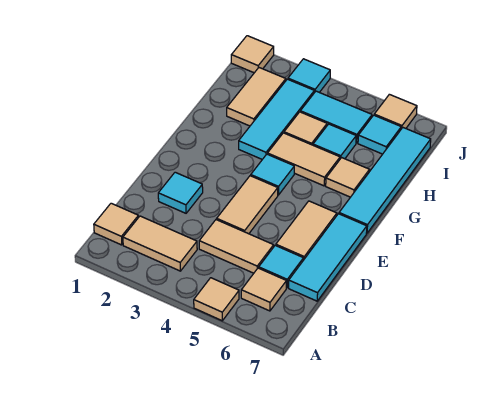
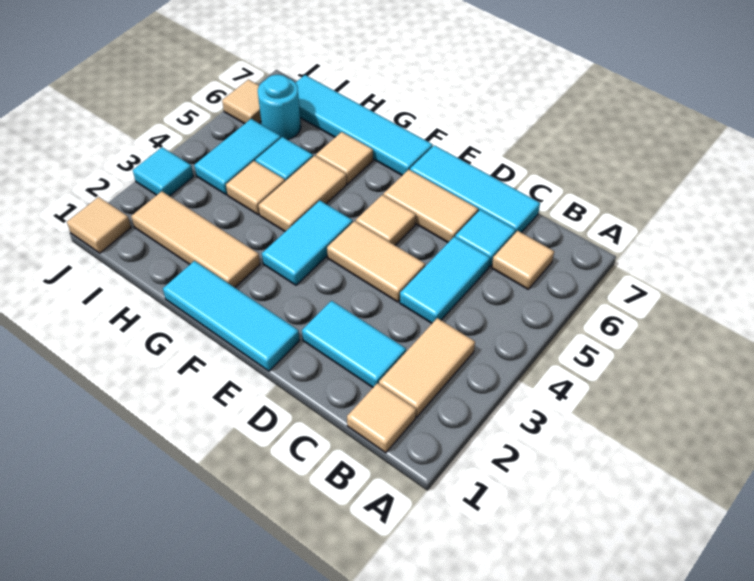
tan 1x1 tile [194,278,239,321] -> tan 1x1 tile moved to [356,195,416,245]
tan 1x2 tile [199,220,274,273] -> cyan 1x2 tile [400,237,490,323]
cyan 1x1 tile [158,172,203,213] -> cyan 1x2 tile [302,301,406,387]
cyan 1x1 tile [251,154,294,195] -> cyan 1x2 tile [262,201,353,285]
cyan 1x3 tile [239,79,314,159] -> cyan 1x3 tile moved to [163,261,300,371]
tan 1x2 tile [227,68,286,126] -> tan 1x3 tile [131,191,260,288]
cyan 1x1 tile [358,115,401,154] -> cyan 1x1 round brick [258,75,301,140]

